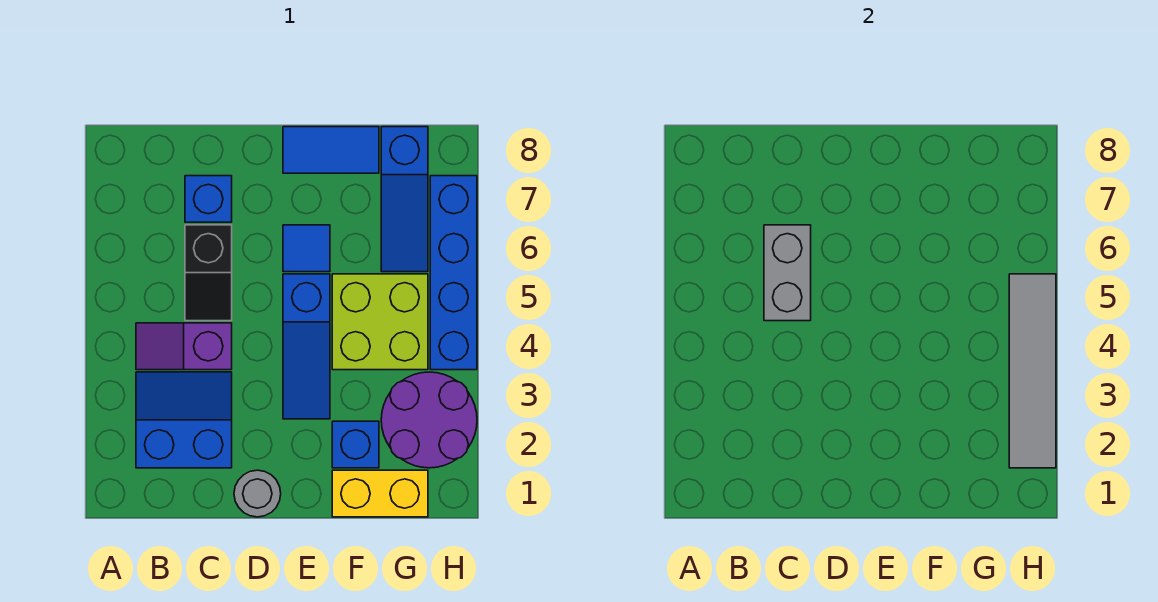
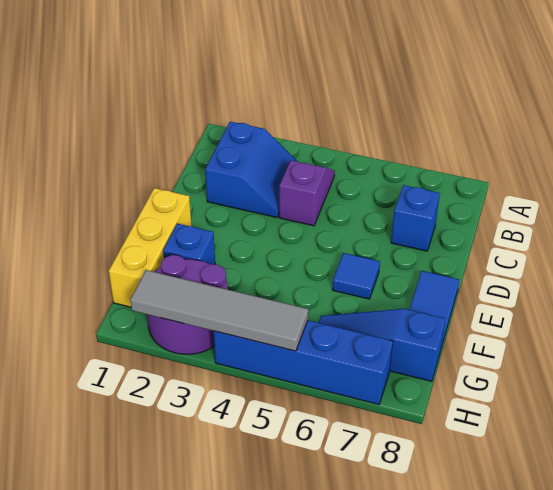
black 1x2 slope [185,225,232,321] -> none
grey 1x2 brick [764,225,811,321] -> none
grey 1x1 round brick [234,470,281,517] -> none
blue 1x3 slope [283,274,330,419] -> none
yellow 1x2 brick [332,470,428,517] -> yellow 1x3 brick [109,188,192,307]
lime 2x2 brick [332,274,428,370] -> none

